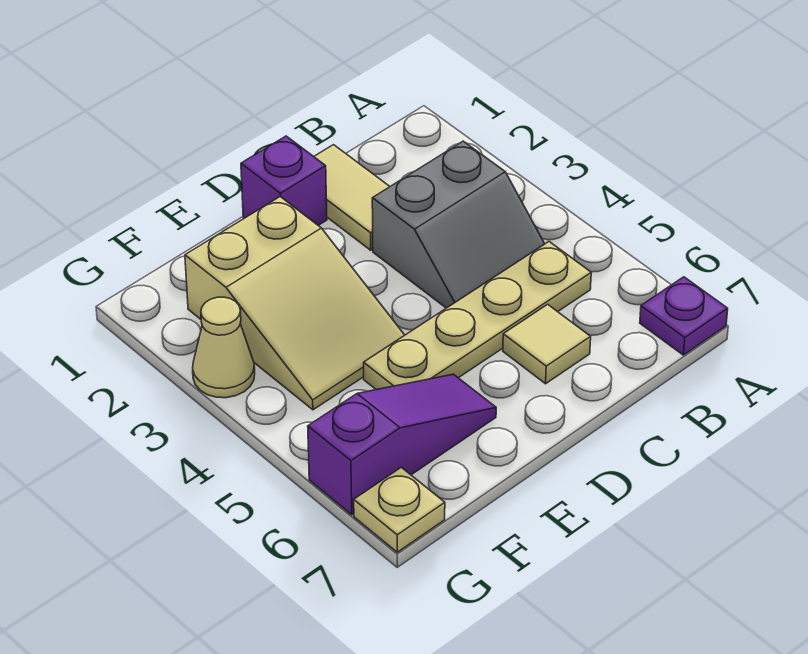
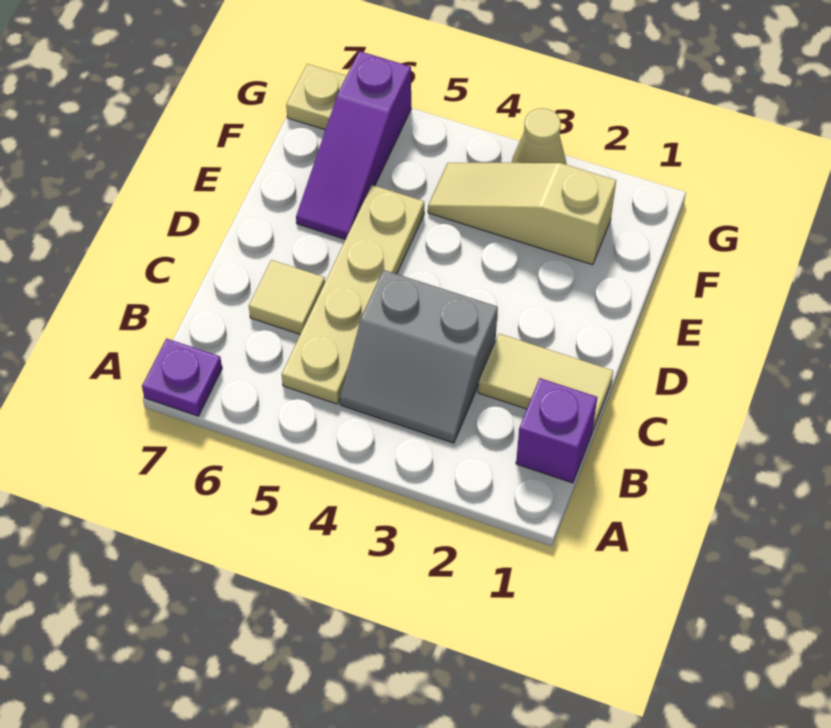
grey 2x2 slope [372,141,545,308] -> grey 2x2 slope turned to [340,270,498,443]
purple 1x1 brick [241,136,327,225] -> purple 1x1 brick moved to [516,378,597,483]
tan 2x3 slope [185,197,405,410] -> tan 1x3 slope [428,163,616,265]

